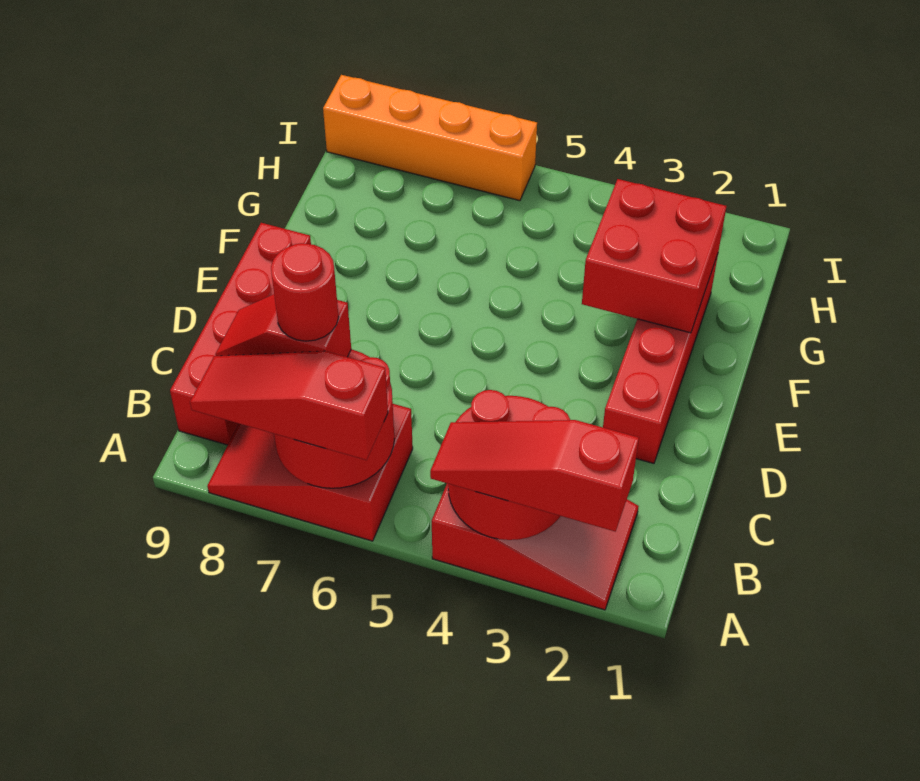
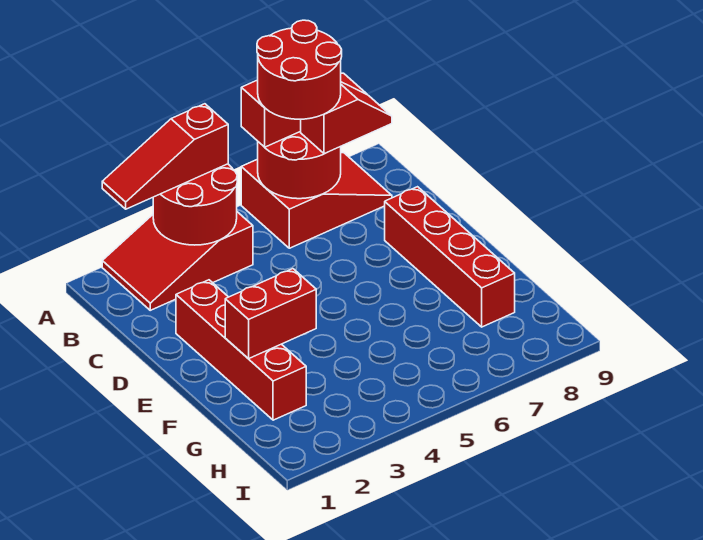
red 1x3 slope [430,420,639,532] -> red 1x3 slope turned to [102,104,228,209]
red 1x1 round brick [271,243,339,341] -> red 2x2 round brick [257,20,342,119]
red 1x4 brick [170,223,311,445] -> red 1x4 brick moved to [385,187,515,327]
red 2x2 brick [582,179,726,333] -> red 1x2 brick [225,269,316,358]
orange 1x4 brick [323,75,537,201] -> none

